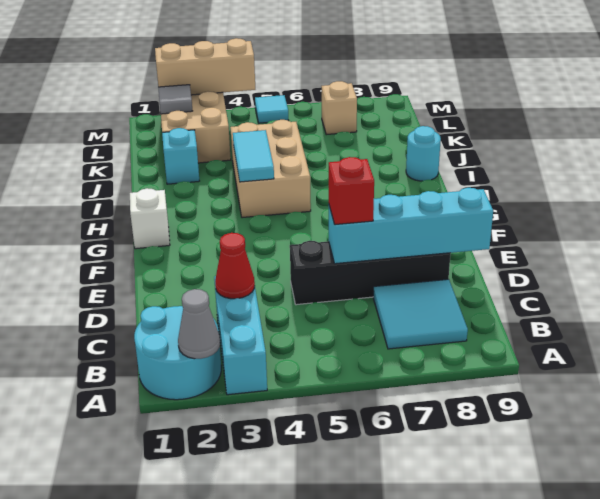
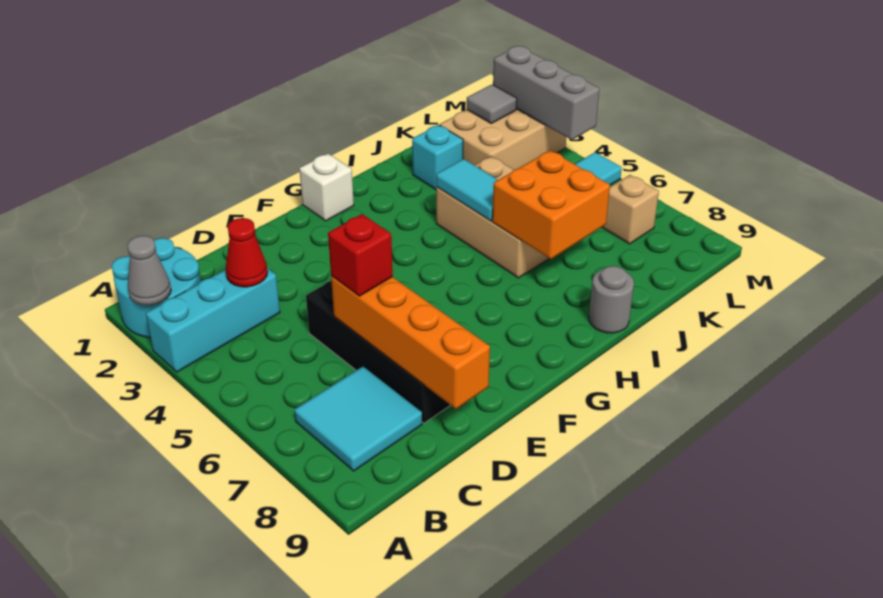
cyan 1x4 brick [329,188,493,264] -> orange 1x4 brick [331,276,490,409]
tan 2x3 brick [230,120,311,218] -> tan 2x3 brick turned to [436,156,549,278]
cyan 1x2 tile [233,130,274,182] -> cyan 1x2 tile turned to [436,159,498,221]
none -> orange 2x2 brick [492,150,610,259]
cyan 1x1 round brick [406,126,441,181] -> grey 1x1 round brick [589,266,634,333]
tan 1x3 brick [155,38,255,95] -> grey 1x3 brick [493,46,599,140]

